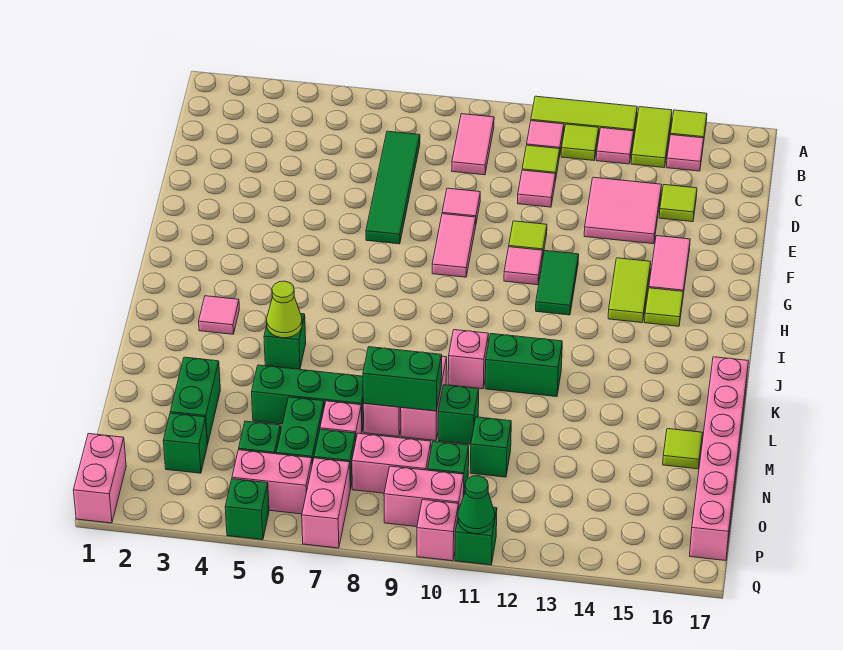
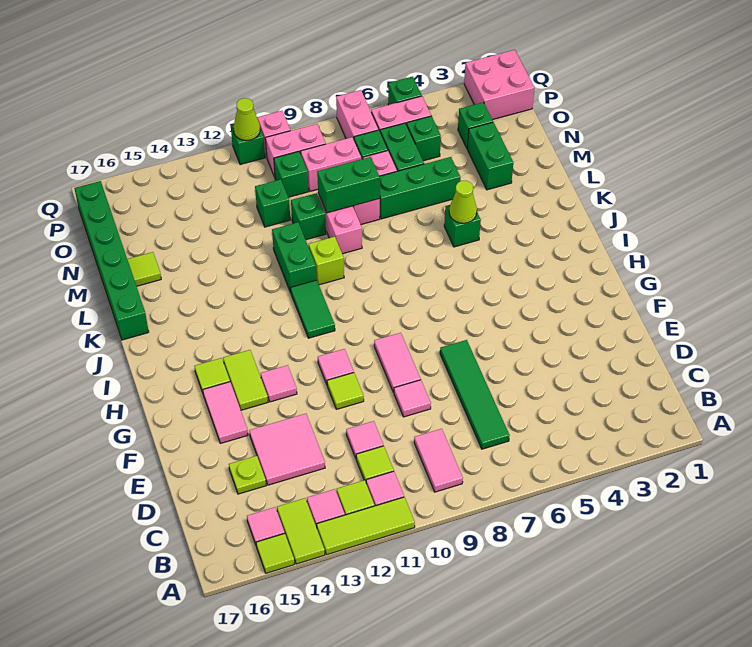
lime 1x1 tile [659,185,697,222] -> lime 1x1 plate [229,456,266,494]
green 1x2 tile [536,251,579,315] -> green 1x2 tile moved to [291,280,335,338]
pink 1x1 tile [199,296,239,334] -> pink 1x1 tile moved to [261,365,297,402]
pink 1x1 brick [448,330,489,389] -> lime 1x1 brick [309,237,344,285]
green 1x2 brick [485,334,562,397] -> green 1x2 brick turned to [272,222,316,293]
pink 1x6 brick [690,357,748,561] -> green 1x6 brick [74,181,149,340]
pink 1x2 brick [73,434,126,523] -> pink 2x2 brick [464,50,534,120]
green 1x1 cone [458,476,495,534] -> lime 1x1 cone [233,98,260,141]

